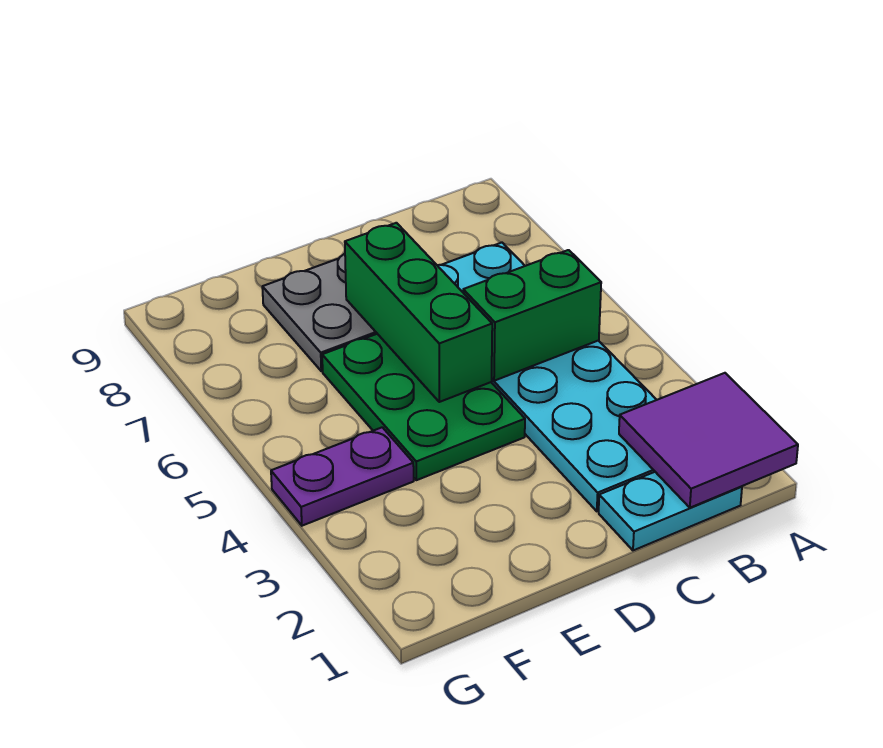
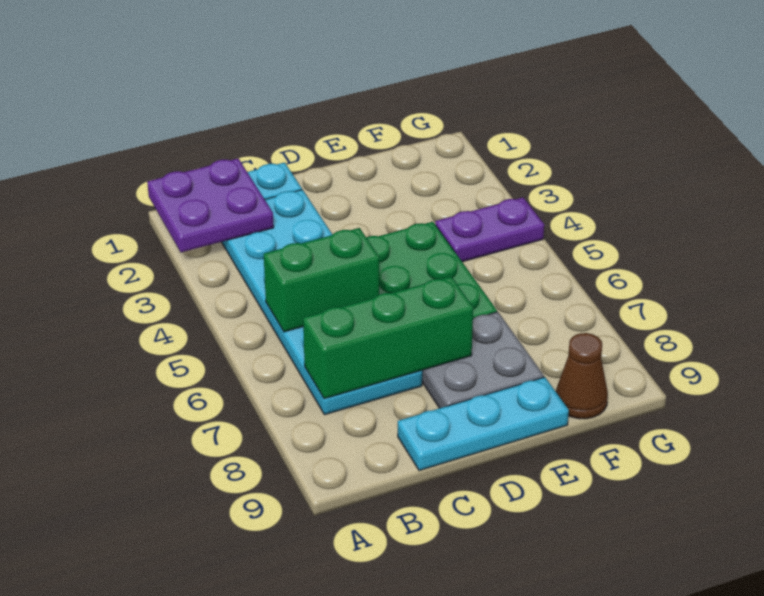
purple 2x2 tile [619,373,798,508] -> purple 2x2 plate [147,159,274,252]
none -> cyan 1x3 plate [398,377,569,471]
green 1x3 brick [345,223,492,402] -> green 1x3 brick turned to [303,277,473,399]
none -> brown 1x1 cone [556,333,608,419]

